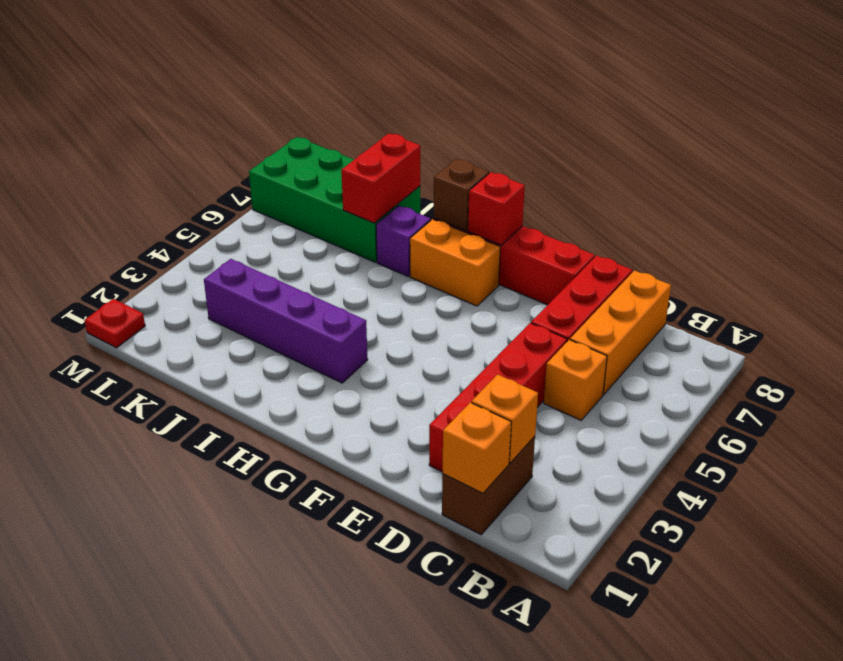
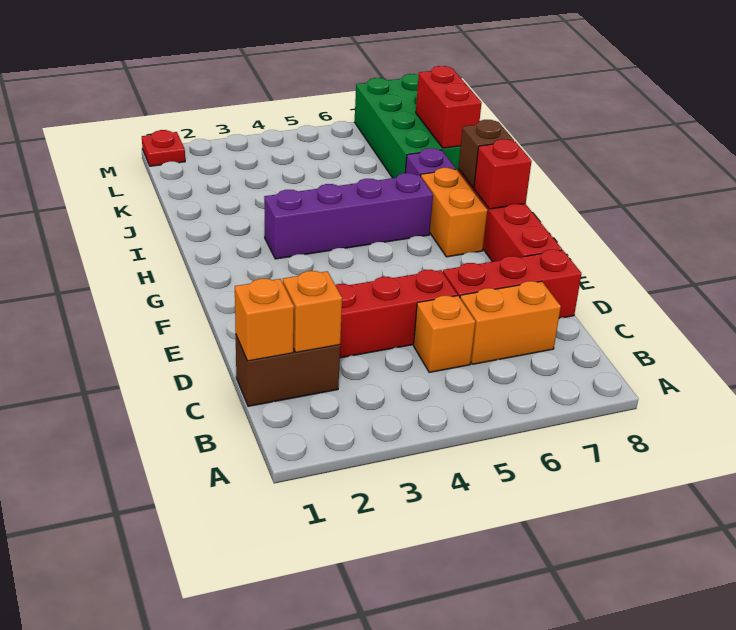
orange 1x3 brick [570,271,671,395] -> orange 1x2 brick [460,281,561,364]
purple 1x4 brick [204,259,368,383] -> purple 1x4 brick turned to [264,173,433,259]
red 1x2 brick [341,134,420,223] -> red 1x2 brick turned to [416,66,482,148]

